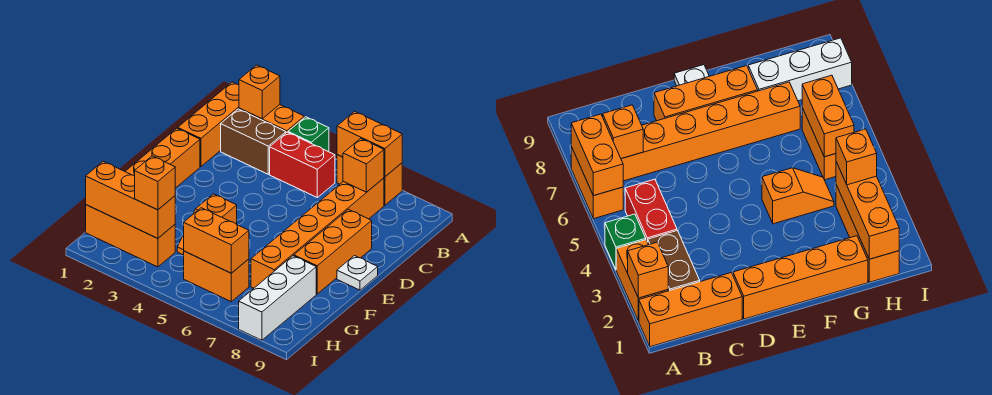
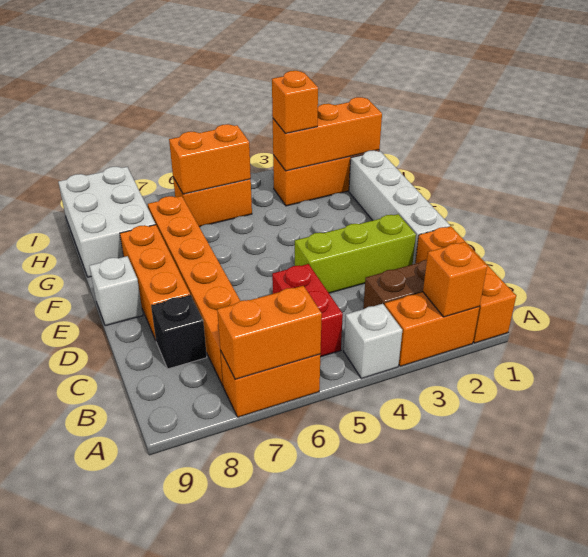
green 1x1 brick [288,117,329,152] -> white 1x1 brick [344,304,402,379]
red 1x2 brick [270,132,335,197] -> red 1x2 brick turned to [272,264,343,357]
orange 1x1 brick [343,138,384,192] -> none
none -> black 1x1 brick [151,295,207,369]
orange 1x4 brick [125,128,200,188] -> white 1x4 brick [349,150,450,264]
none -> lime 1x3 brick [295,214,416,293]
white 1x1 plate [337,256,378,290] -> white 1x1 brick [89,256,143,326]
orange 1x2 slope [177,194,237,255] -> none
white 1x3 brick [239,256,316,340] -> white 2x3 brick [58,167,156,277]

